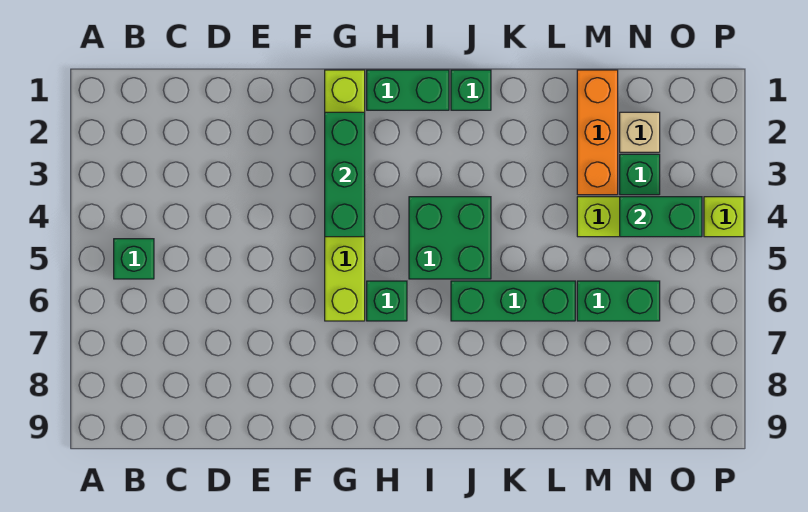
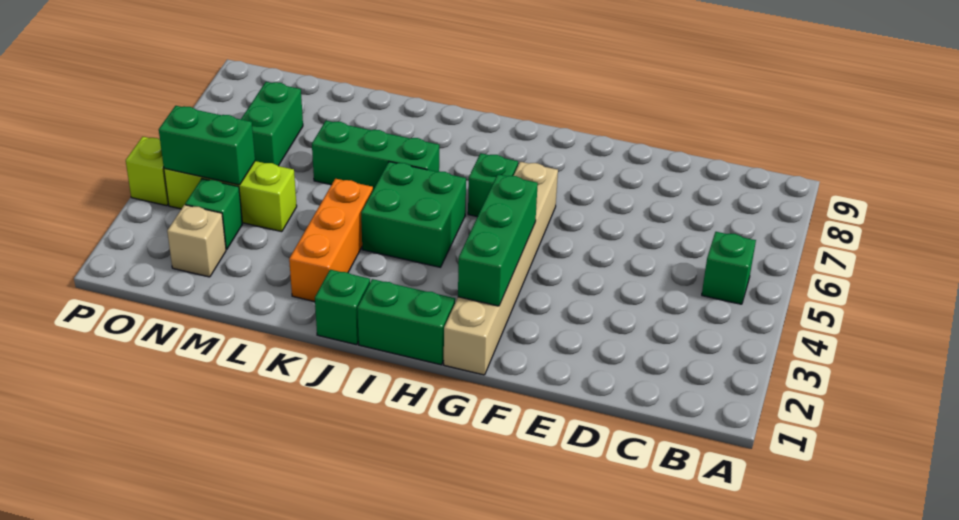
lime 1x6 brick [325,70,365,321] -> tan 1x6 brick [444,162,558,375]
orange 1x3 brick [577,70,618,195] -> orange 1x3 brick moved to [289,179,373,302]
green 1x2 brick [577,281,660,321] -> green 1x2 brick turned to [241,82,303,166]

